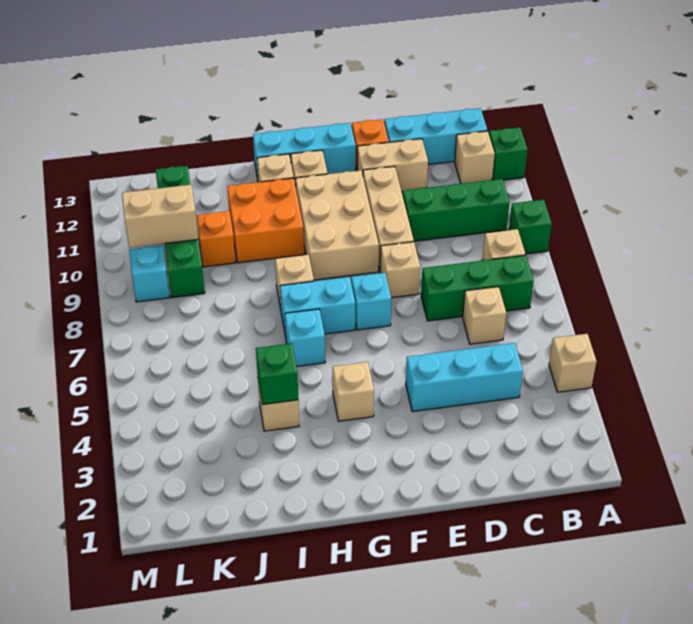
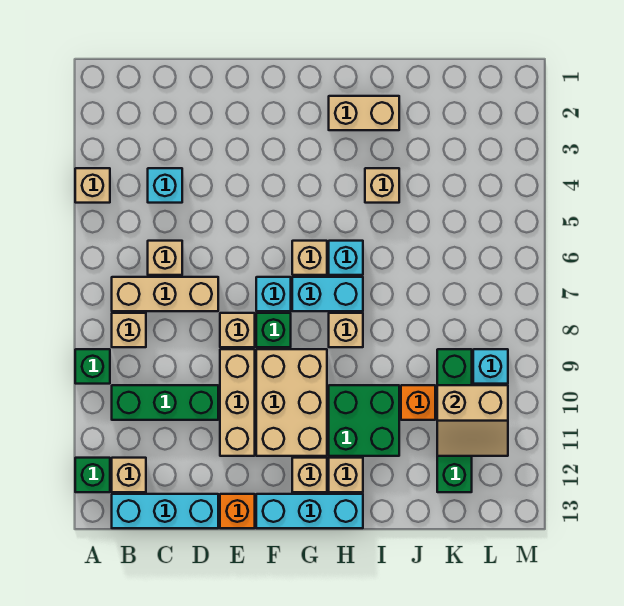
green 1x3 brick [421,255,534,321] -> tan 1x3 brick [112,277,218,311]
cyan 1x3 brick [406,343,523,412] -> cyan 1x1 brick [148,168,182,203]
tan 1x2 brick [357,139,428,192] -> tan 1x2 brick moved to [329,96,399,130]
tan 1x1 brick [333,362,374,421] -> tan 1x1 brick moved to [292,241,327,275]
orange 2x2 brick [227,178,304,263] -> green 2x2 brick [329,385,399,456]
green 1x1 brick [256,343,298,405] -> green 1x1 brick moved to [256,313,291,347]

